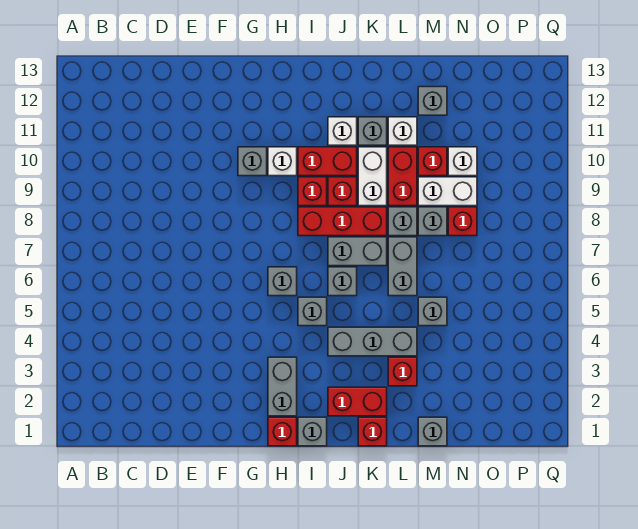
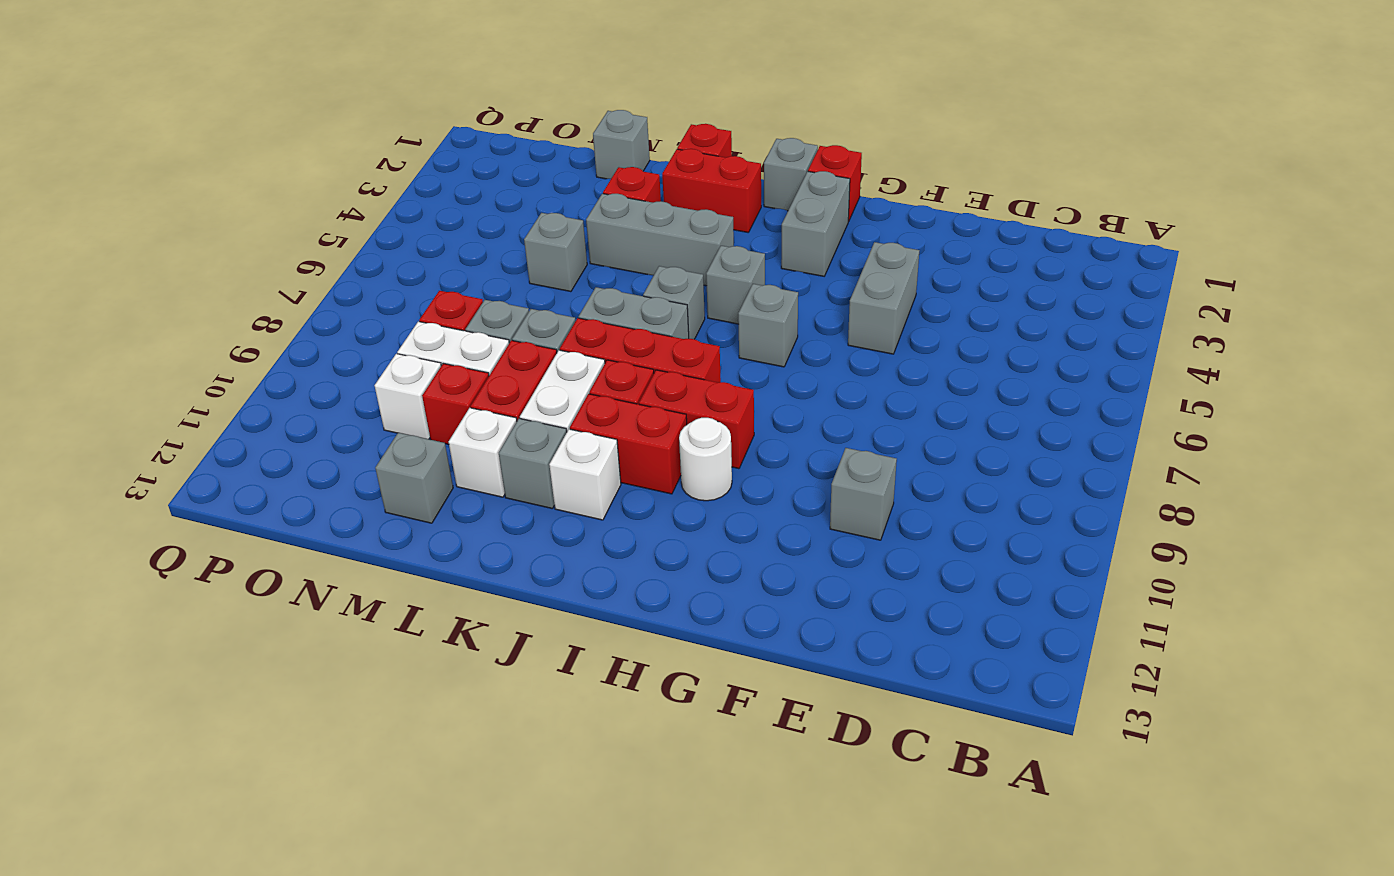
grey 1x1 brick [238,147,267,176] -> grey 1x1 brick moved to [830,448,897,540]
white 1x1 brick [268,147,297,176] -> white 1x1 round brick [679,418,732,501]
red 1x1 brick [298,177,327,206] -> red 1x2 brick [639,370,754,469]
grey 1x2 brick [388,237,417,296] -> grey 1x2 brick moved to [848,242,919,354]

